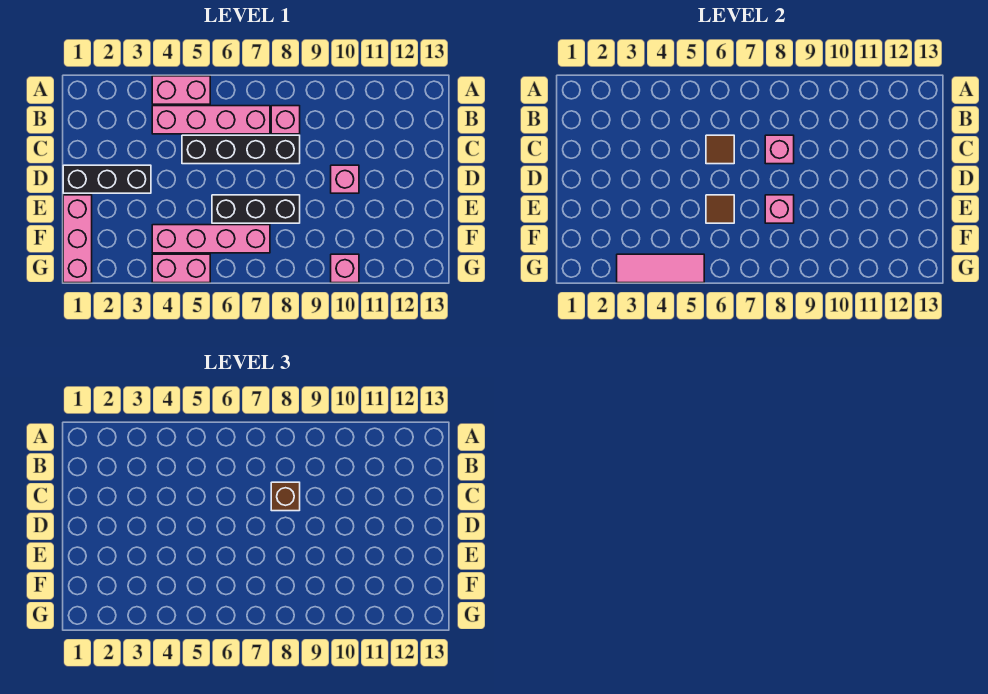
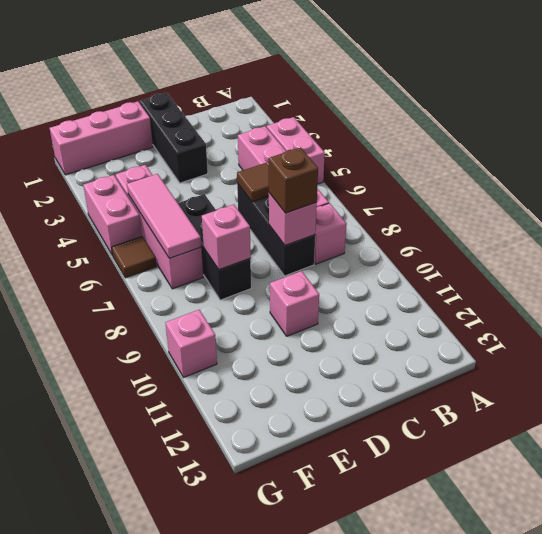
black 1x4 brick [182,135,300,164] -> black 1x3 brick [237,183,315,276]
brown 1x1 tile [706,195,734,223] -> brown 1x1 tile moved to [112,236,157,278]
pink 1x3 tile [617,254,704,283] -> pink 1x3 tile moved to [127,174,201,258]

